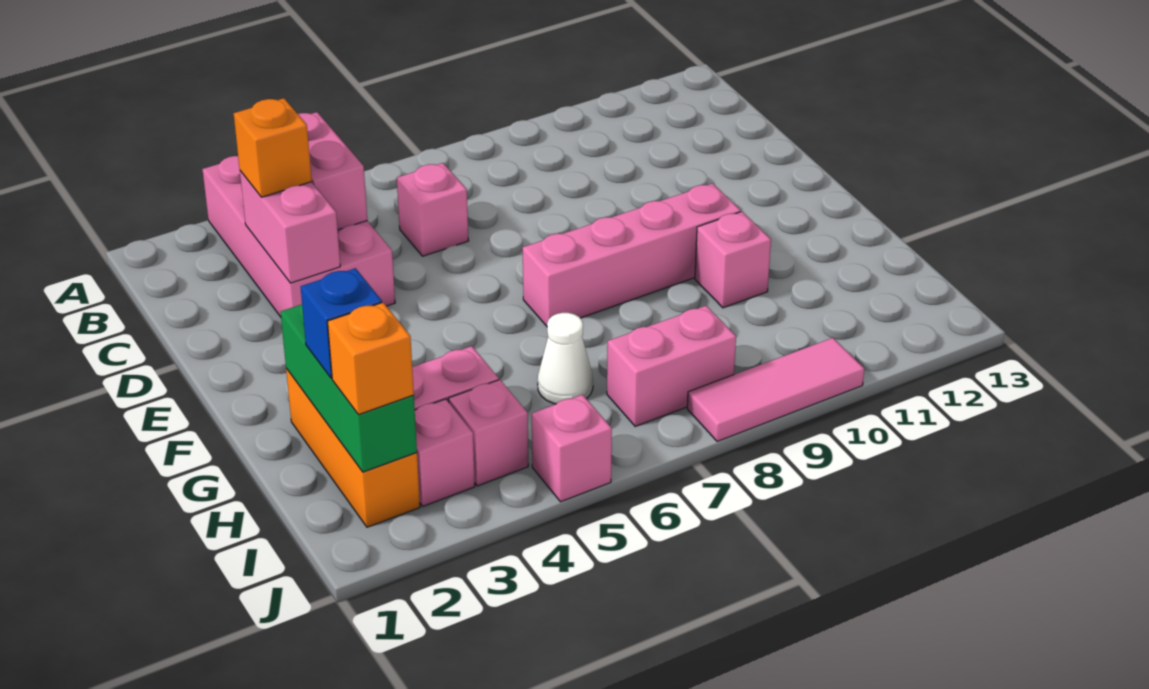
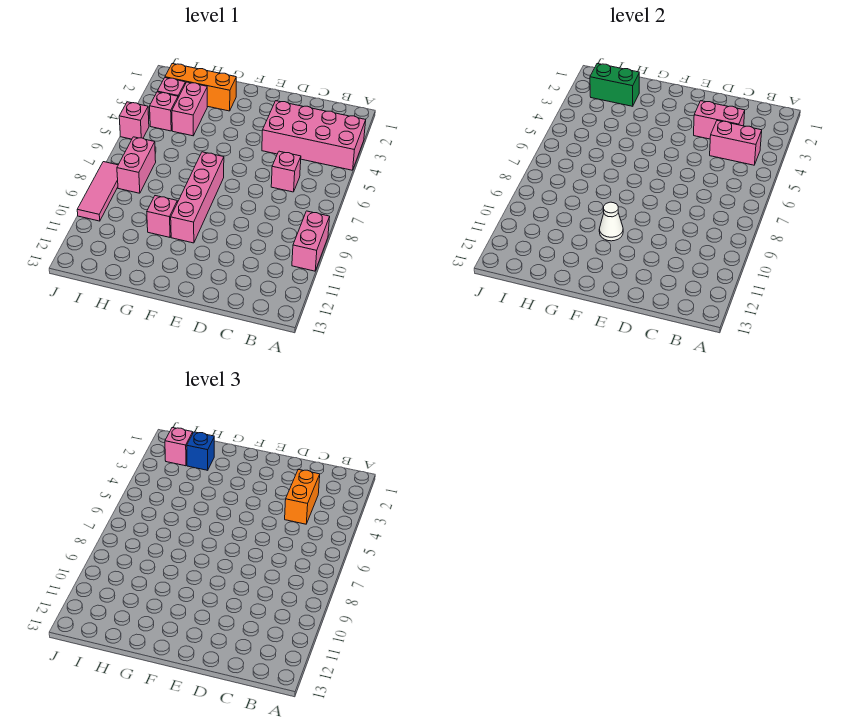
none -> pink 1x2 brick [292,211,330,271]
orange 1x1 brick [234,98,312,197] -> orange 1x2 brick [285,469,320,524]
green 1x3 brick [281,304,417,472] -> green 1x2 brick [590,64,639,106]
white 1x1 cone [538,313,593,404] -> white 1x1 cone moved to [599,202,623,241]
orange 1x1 brick [327,302,414,415] -> pink 1x1 brick [165,428,193,466]

